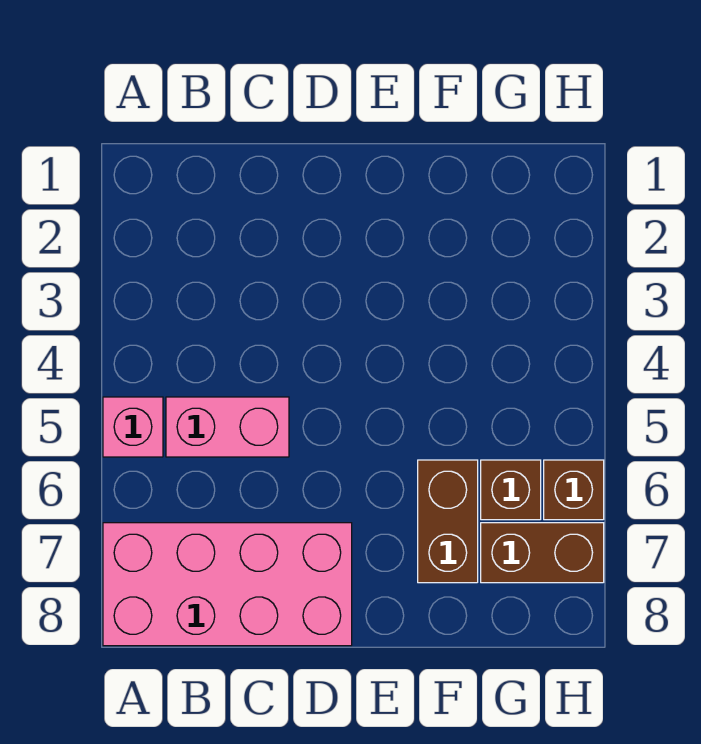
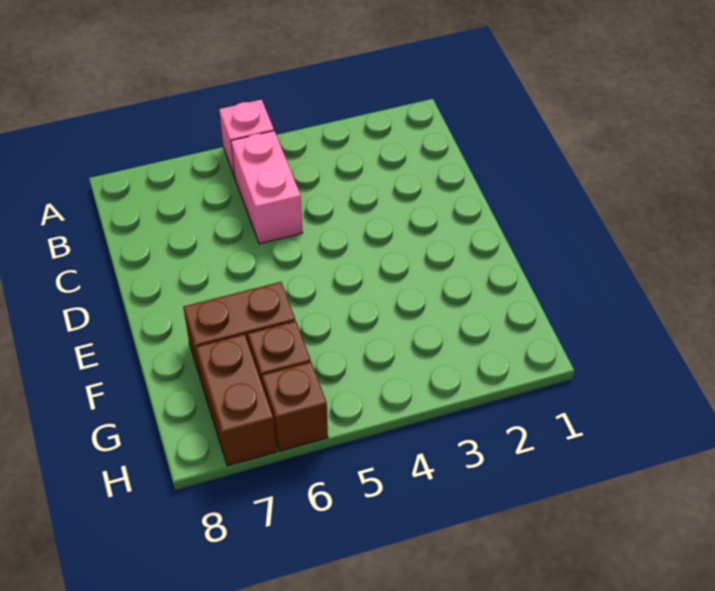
pink 2x4 brick [103,523,352,646] -> none

